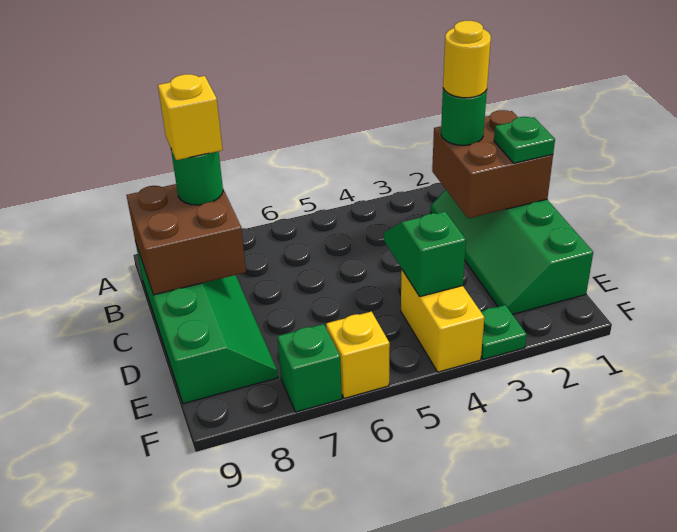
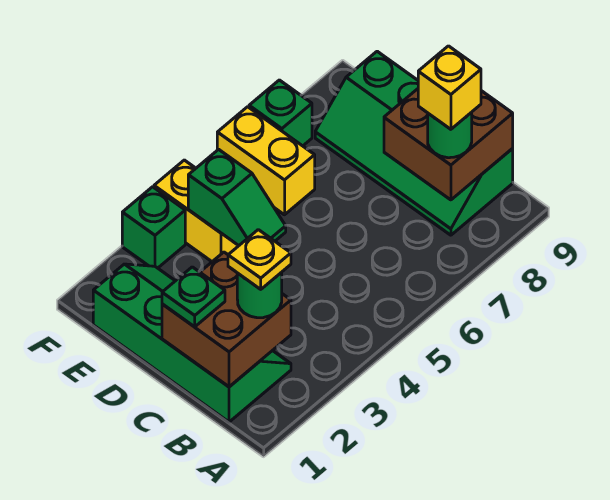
yellow 1x1 round brick [443,21,491,98] -> yellow 1x1 plate [228,230,291,289]
green 1x1 plate [481,305,527,359] -> green 1x1 brick [122,187,185,268]
yellow 1x1 brick [326,312,390,398] -> yellow 1x2 brick [217,107,315,215]

